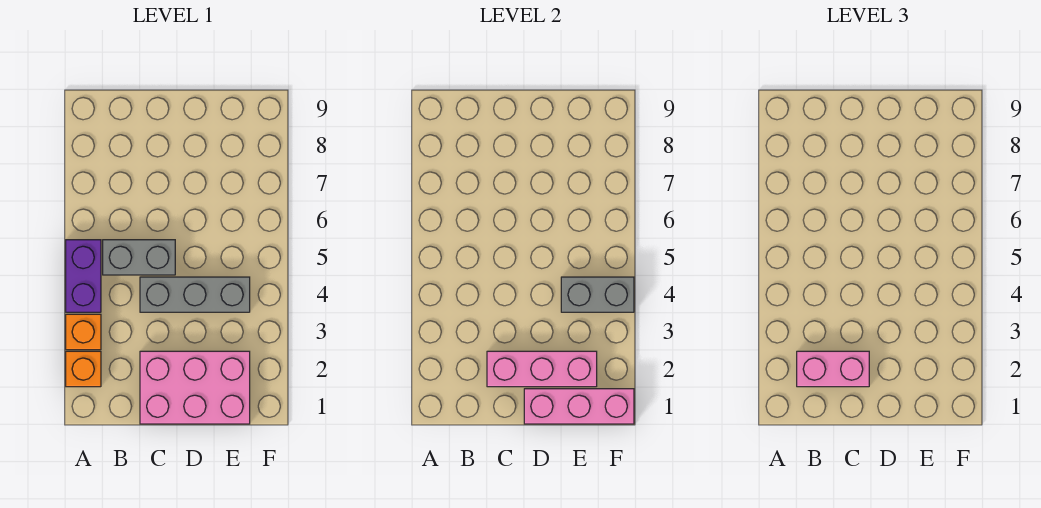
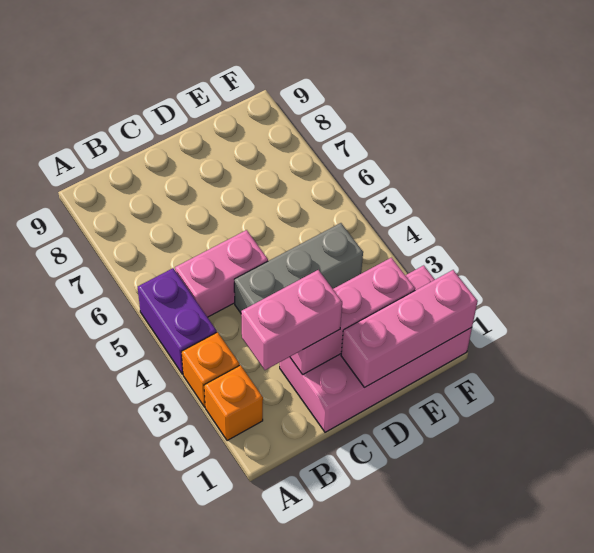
grey 1x2 brick [103,240,175,275] -> pink 1x2 brick [175,230,268,317]
pink 2x3 brick [140,351,250,424] -> pink 2x4 brick [280,265,472,432]
grey 1x2 brick [561,277,634,312] -> none

